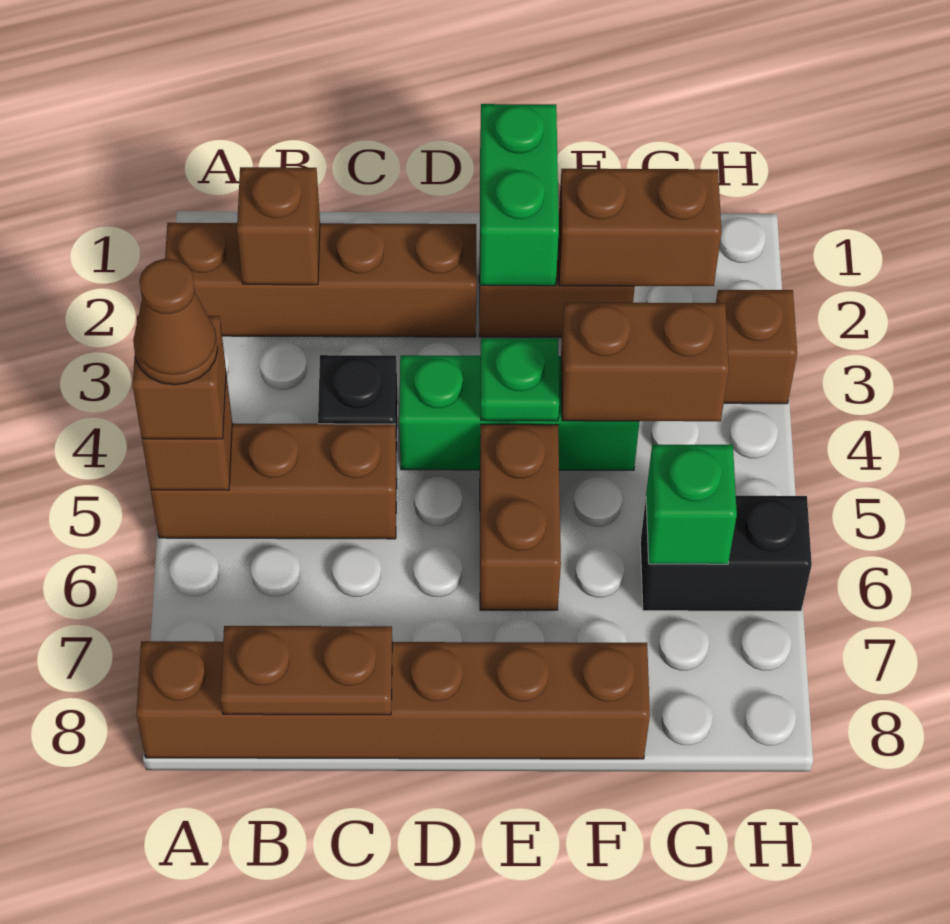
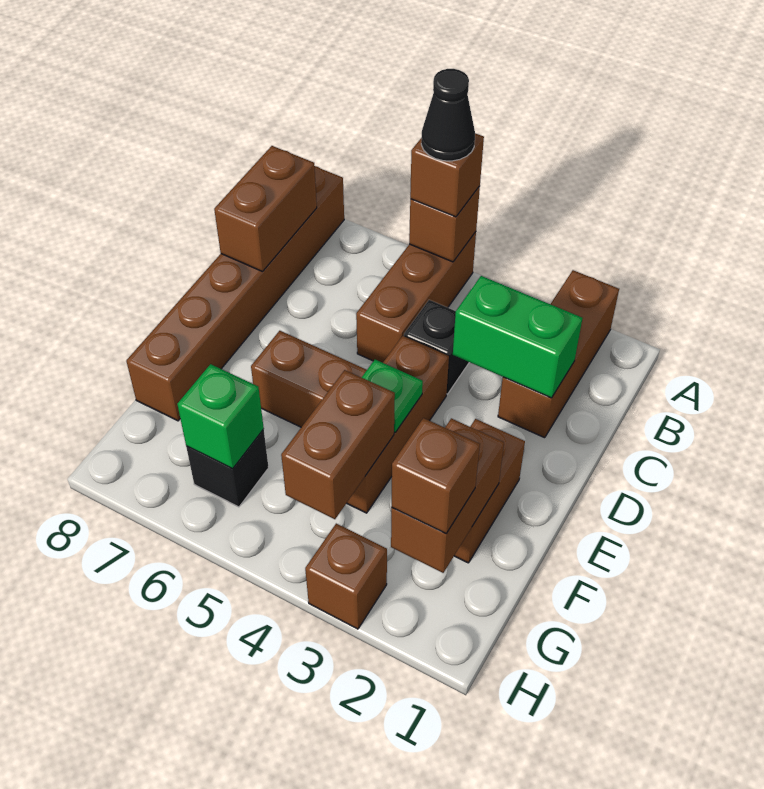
brown 1x4 brick [165,223,477,337] -> brown 1x3 brick [498,270,619,438]
brown 1x1 cone [133,259,218,385] -> black 1x1 cone [421,69,475,161]
brown 1x1 brick [237,167,320,285] -> brown 1x1 brick moved to [391,418,480,534]
brown 1x2 plate [221,626,392,715] -> brown 1x2 brick [214,146,317,272]
green 1x3 brick [399,355,639,470] -> brown 1x3 brick [347,336,449,513]
green 1x2 brick [480,104,559,286] -> green 1x2 brick moved to [453,276,583,398]
black 1x2 brick [640,496,812,611] -> black 1x1 brick [186,429,269,507]

